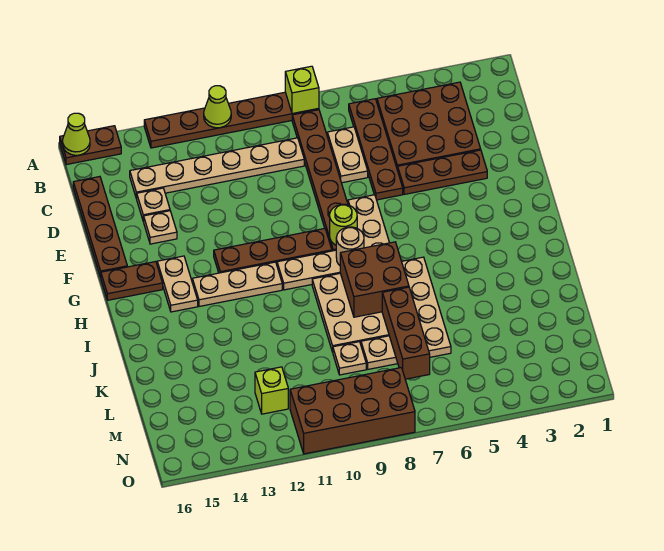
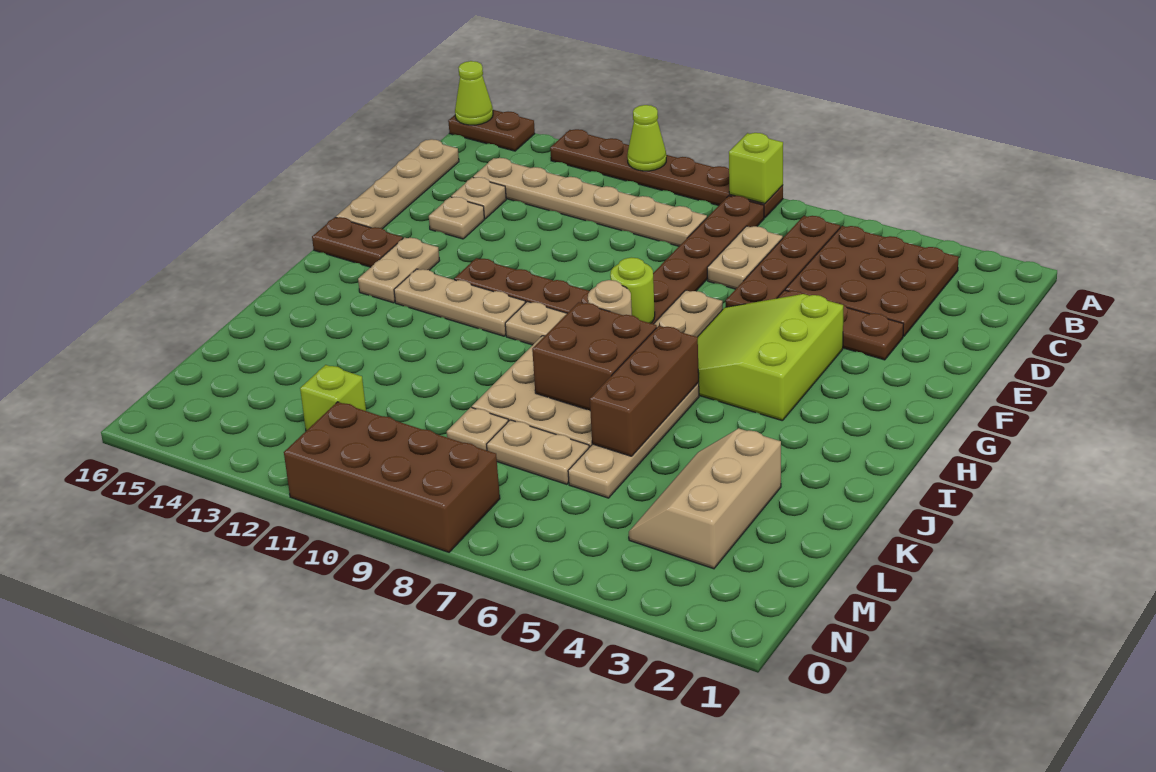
brown 1x4 plate [73,177,127,277] -> tan 1x4 plate [336,139,459,229]
none -> lime 3x3 slope [698,294,843,421]
none -> tan 2x3 slope [629,428,781,569]
brown 1x3 brick [382,287,430,379] -> brown 1x3 brick moved to [590,326,699,456]

